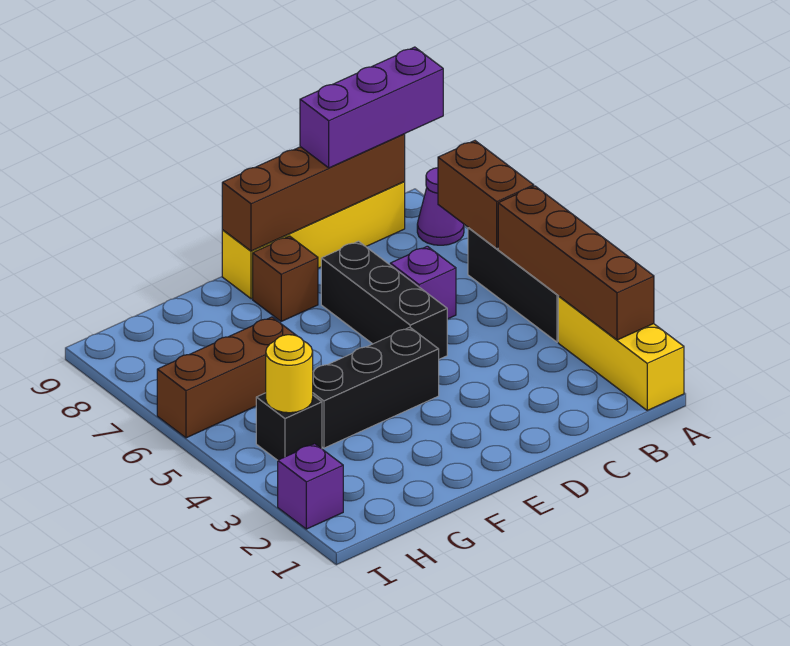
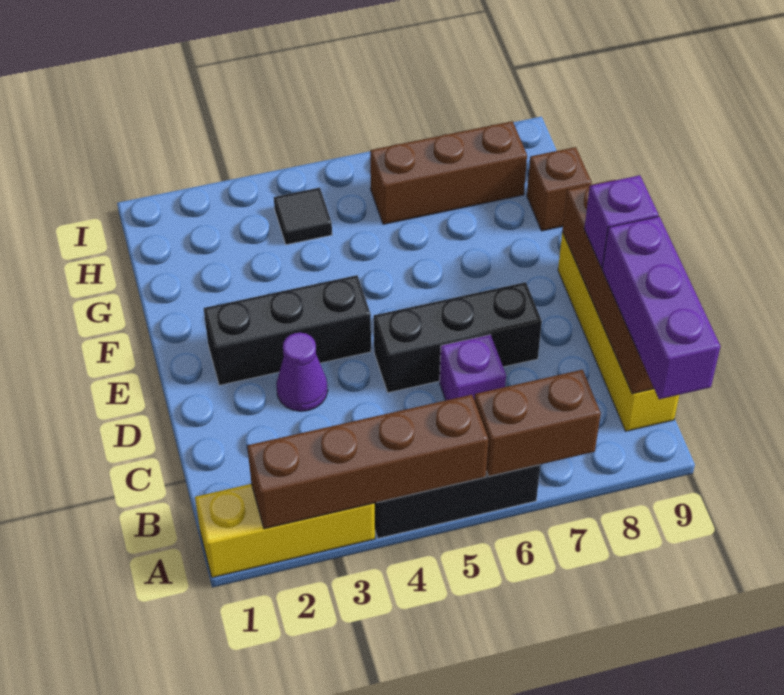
purple 1x1 cone [417,168,464,245] -> purple 1x1 cone moved to [276,333,328,411]
black 1x3 brick [313,327,439,448] -> black 1x3 brick turned to [204,275,371,385]
brown 1x1 brick [253,236,318,321] -> brown 1x1 brick moved to [527,147,592,231]
brown 1x3 brick [157,317,297,438] -> brown 1x3 brick turned to [370,121,527,224]
black 1x1 brick [256,393,322,460] -> black 1x1 tile [274,188,332,245]
yellow 1x1 round brick [266,335,313,413] -> none
purple 1x1 brick [278,444,343,529] -> purple 1x1 brick moved to [584,175,658,268]

